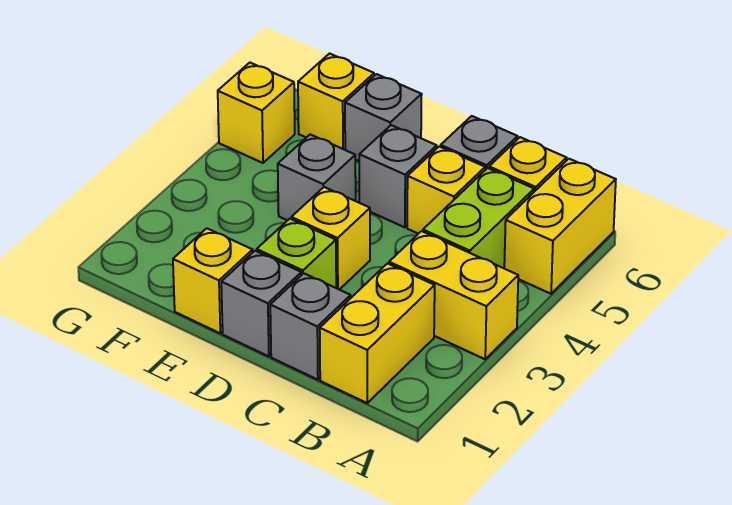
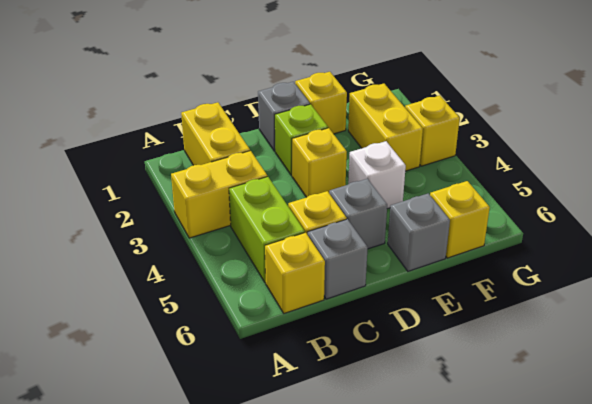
yellow 1x2 brick [504,159,616,294] -> yellow 1x2 brick moved to [348,84,423,171]
grey 1x1 brick [270,273,351,380] -> none
grey 1x1 brick [278,135,356,220] -> white 1x1 brick [348,141,406,209]
yellow 1x1 brick [218,63,295,163] -> yellow 1x1 brick moved to [405,96,460,166]

